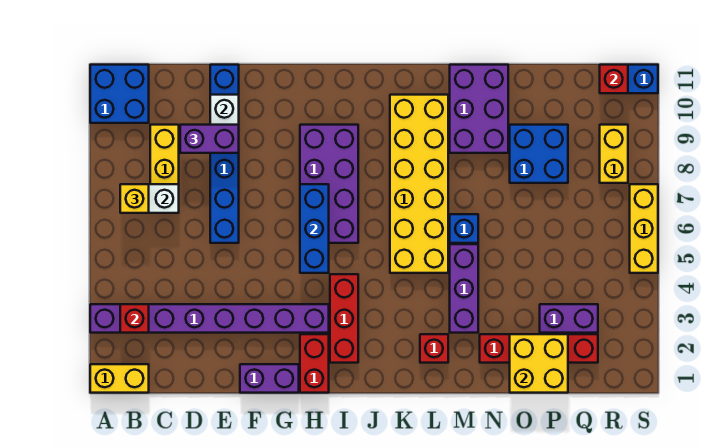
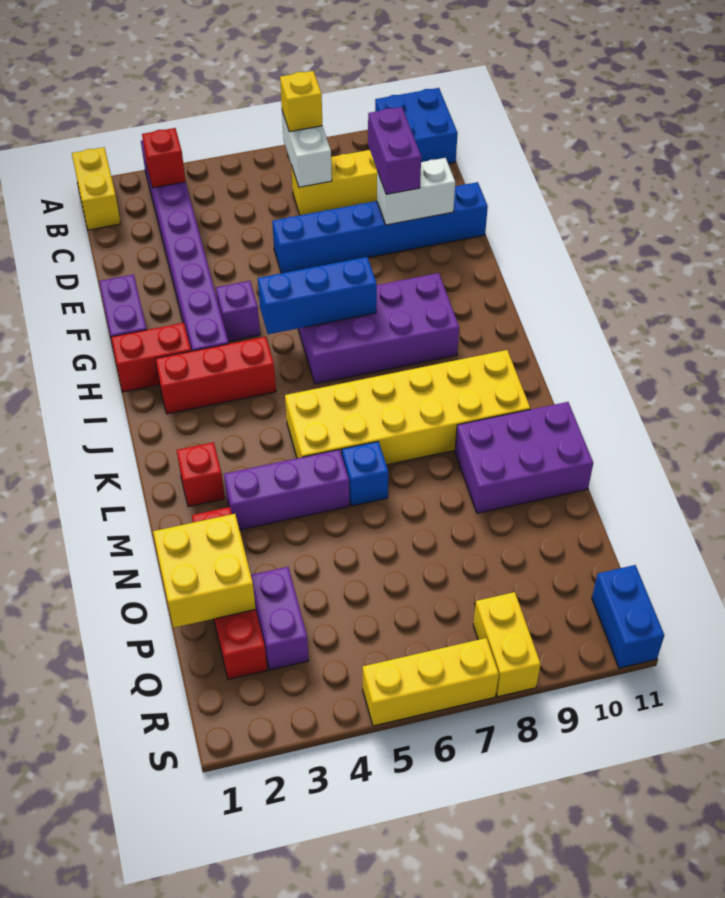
none -> purple 1x1 brick [216,281,260,341]
blue 2x2 brick [510,125,568,183] -> none
yellow 1x2 brick [600,125,628,183] -> yellow 1x2 brick turned to [473,592,541,697]
red 1x1 brick [600,65,628,93] -> none

